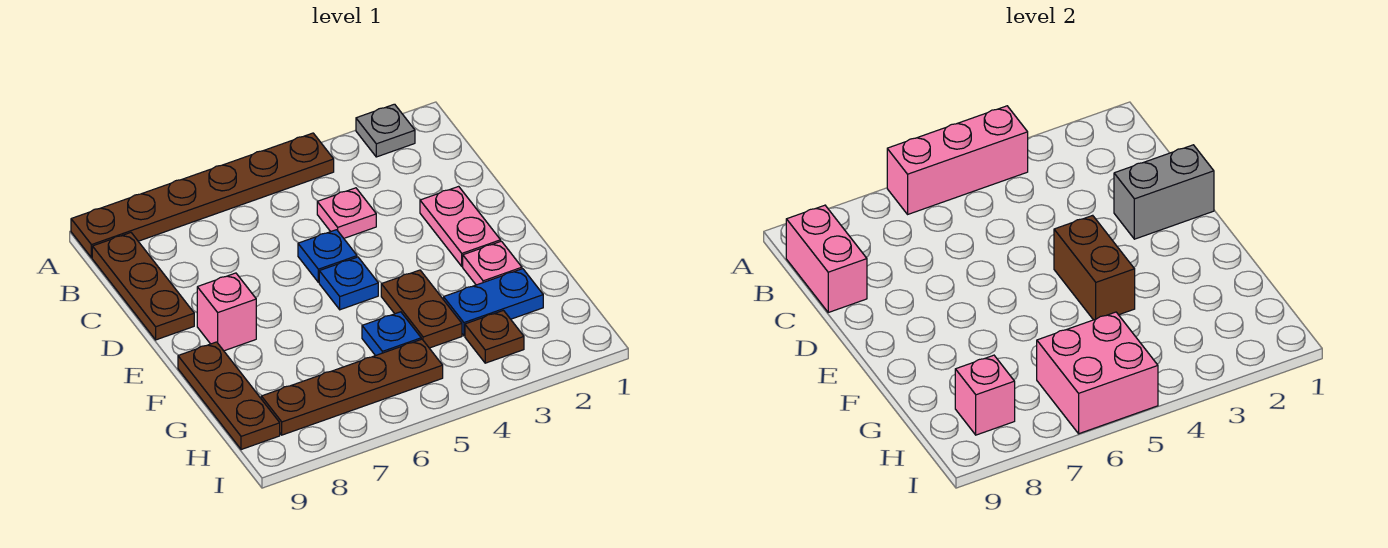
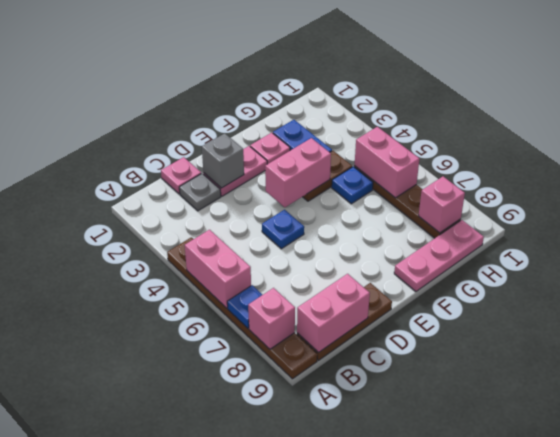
grey 1x1 plate [356,104,415,157] -> grey 1x1 plate moved to [179,173,221,211]
pink 1x3 brick [887,106,1028,214] -> pink 1x2 brick [185,230,251,308]
pink 1x1 plate [317,188,376,238] -> pink 1x1 plate moved to [161,157,201,194]
grey 1x2 brick [1114,145,1214,239] -> grey 1x1 brick [202,133,244,188]
brown 1x2 brick [1054,215,1135,320] -> pink 1x2 brick [265,138,331,207]
blue 1x1 plate [319,257,378,310] -> blue 1x1 plate moved to [227,285,262,328]
pink 1x1 brick [197,273,256,351] -> pink 1x1 brick moved to [248,288,295,349]
brown 1x3 plate [178,342,280,450] -> pink 1x3 plate [394,220,484,292]
brown 1x1 plate [465,311,524,363] -> none
pink 2x2 brick [1037,312,1158,434] -> pink 1x2 brick [354,127,419,198]

